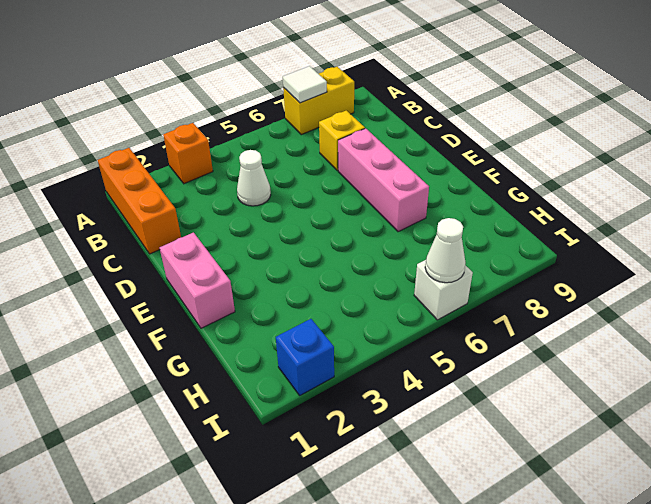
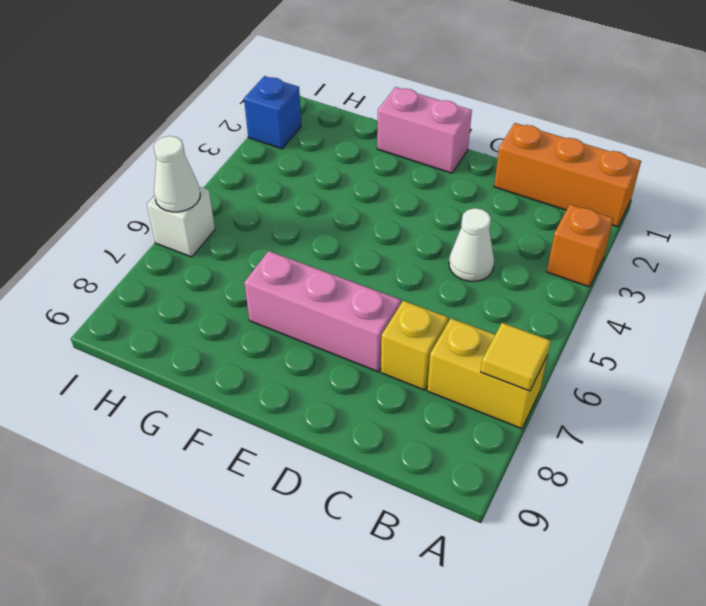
yellow 1x2 brick [283,67,354,135] -> yellow 1x2 brick turned to [427,318,548,429]
white 1x1 tile [283,66,327,103] -> yellow 1x1 tile [481,323,551,391]

